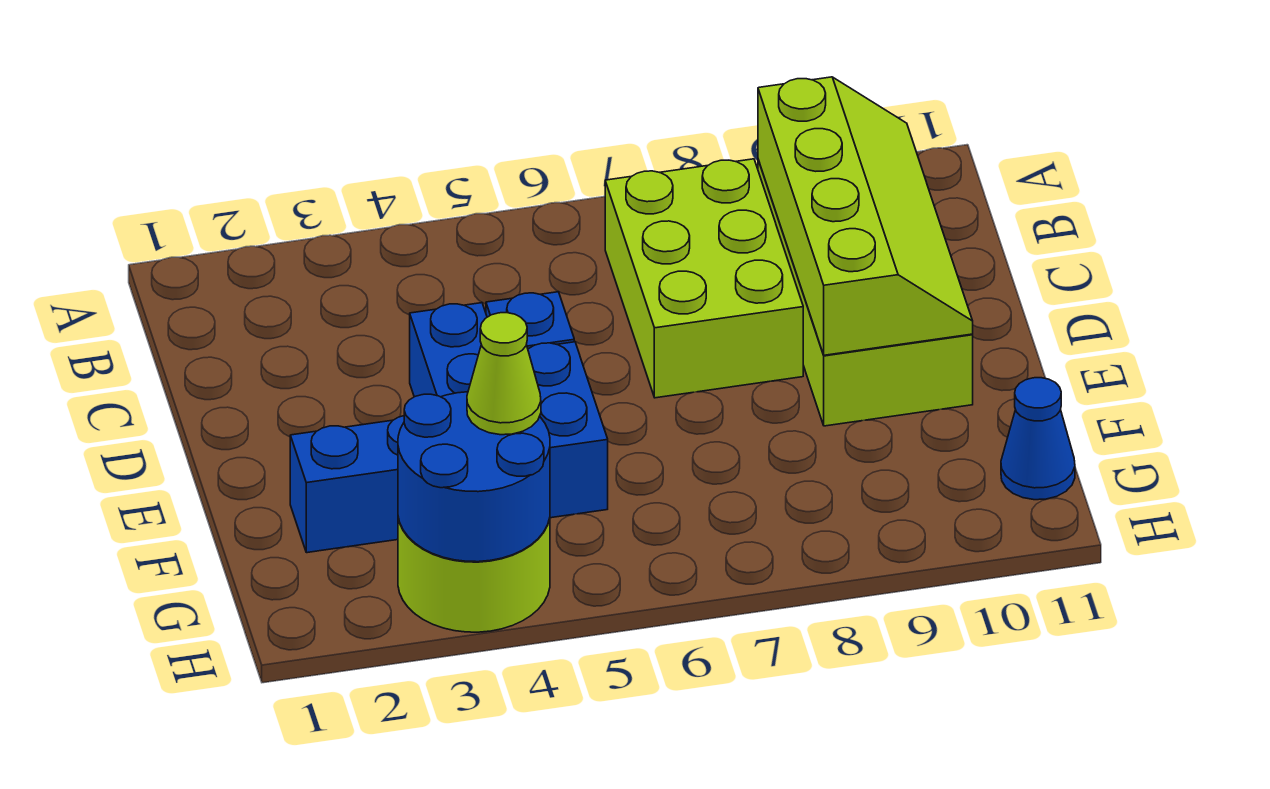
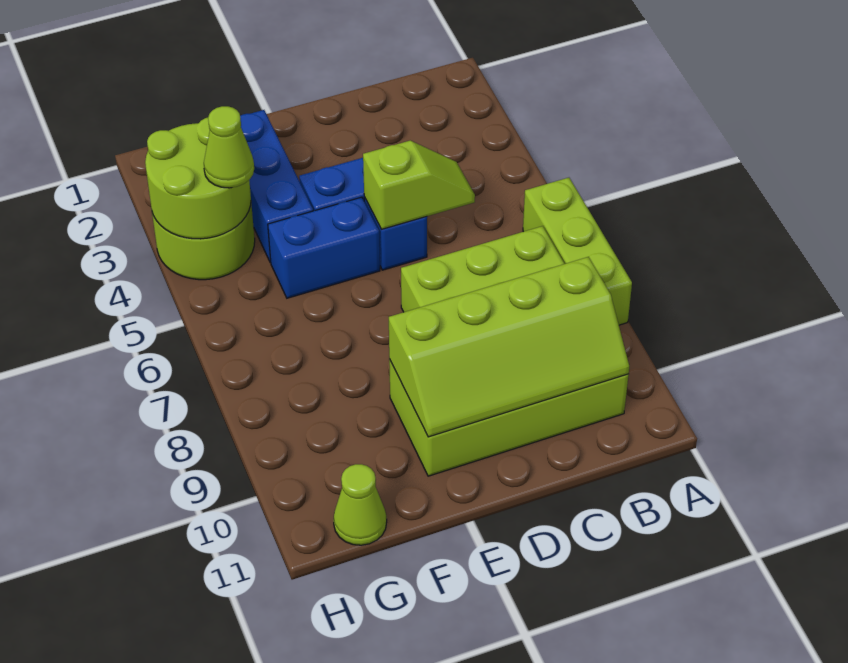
none -> lime 1x3 brick [523,178,632,325]
none -> lime 1x2 slope [363,141,475,230]
blue 2x2 round brick [398,392,550,562] -> lime 2x2 round brick [145,118,251,239]
blue 1x1 cone [1001,378,1075,500] -> lime 1x1 cone [334,464,387,545]

